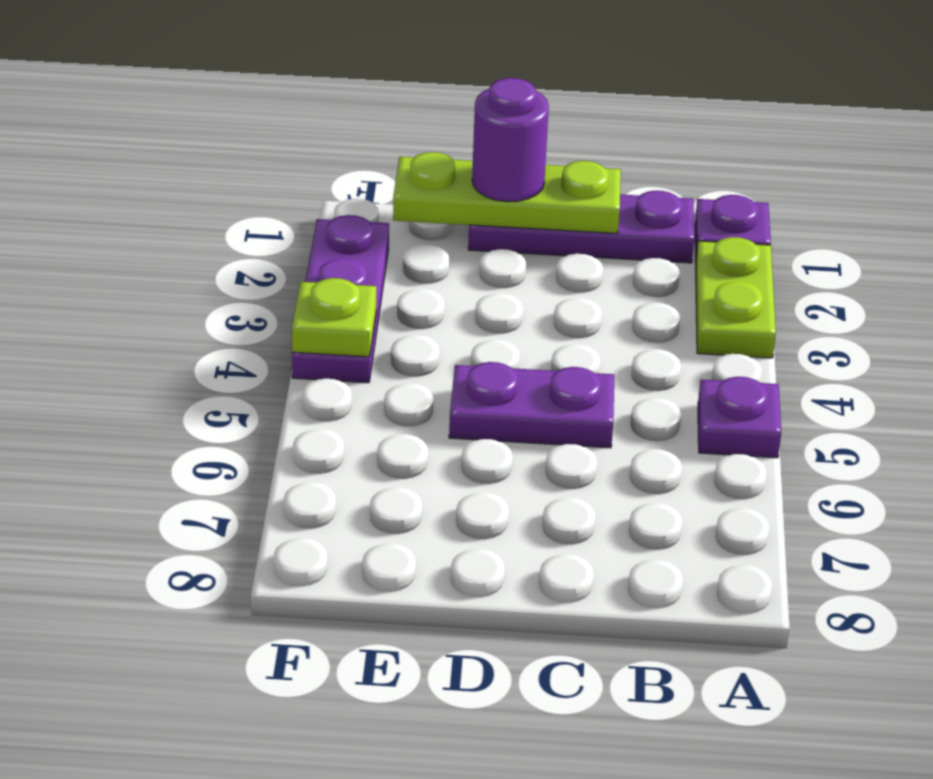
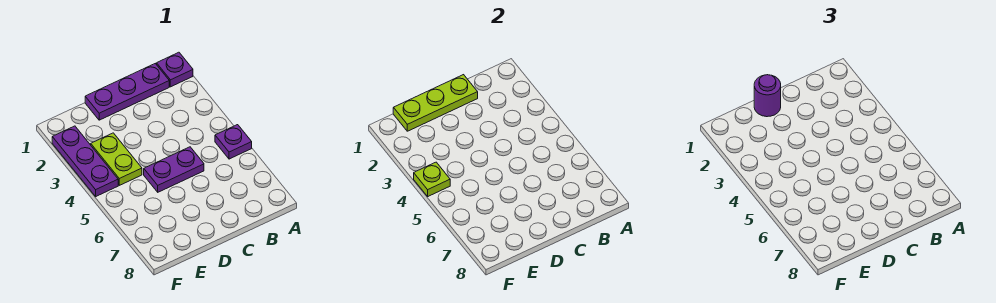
lime 1x2 plate [696,237,776,358] -> lime 1x2 plate moved to [91,133,142,185]

